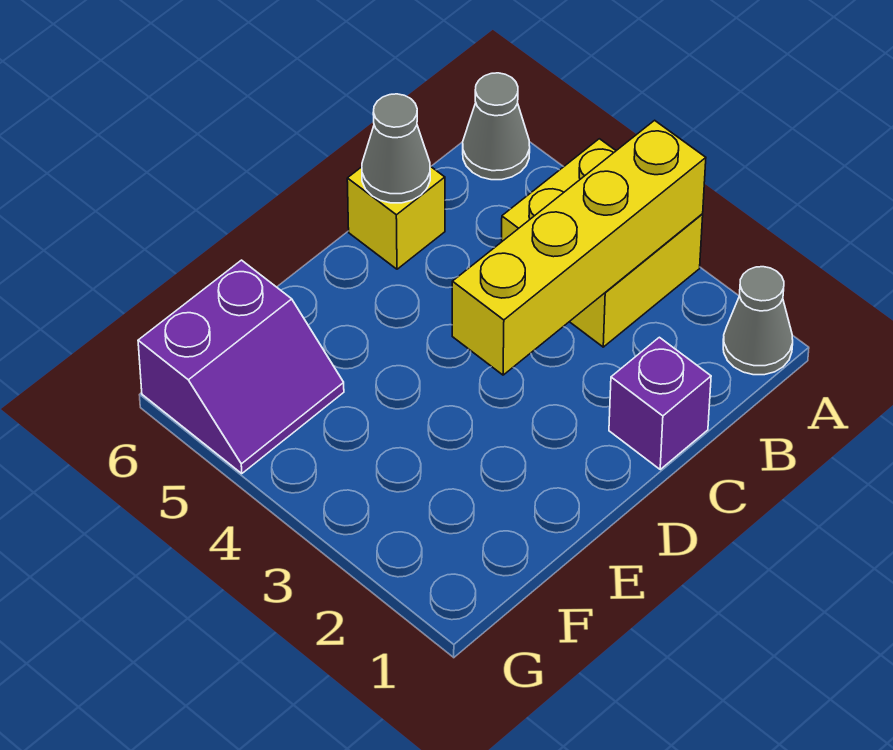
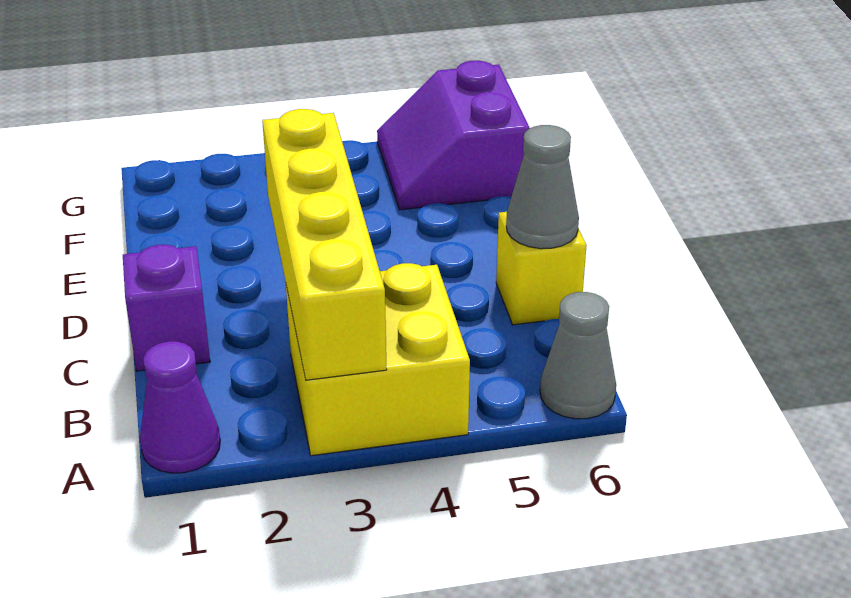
grey 1x1 cone [723,267,793,375] -> purple 1x1 cone [140,341,220,473]

